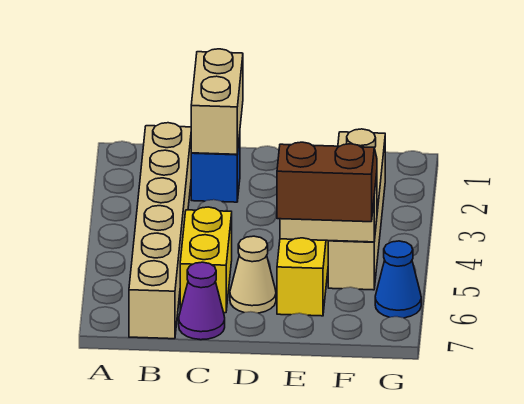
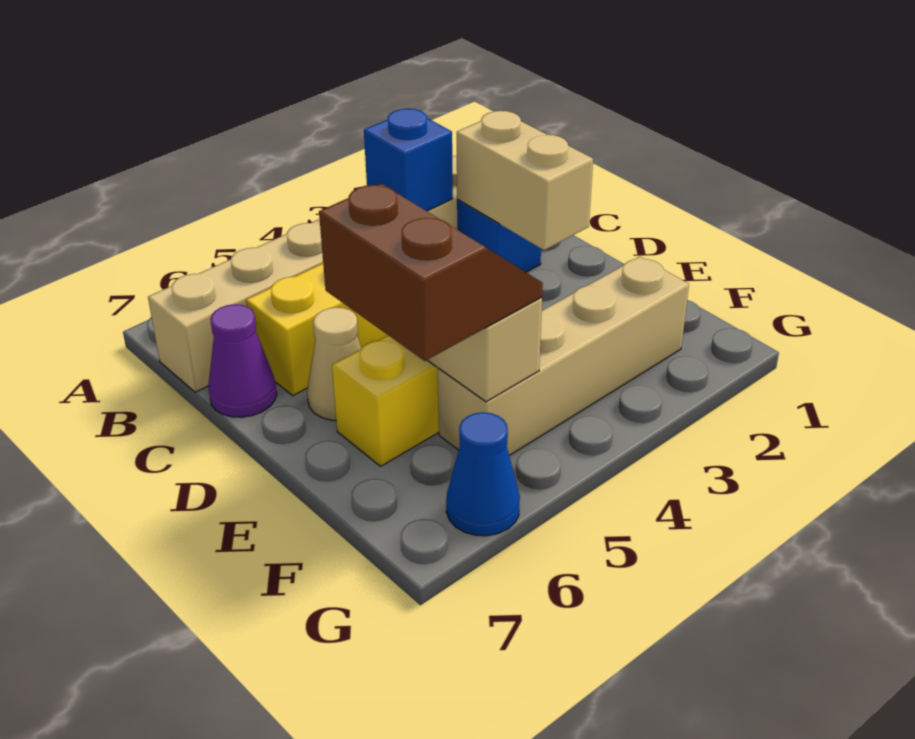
none -> blue 1x1 brick [364,109,453,211]
tan 1x2 brick [191,49,243,154] -> tan 1x2 brick turned to [457,111,593,250]

